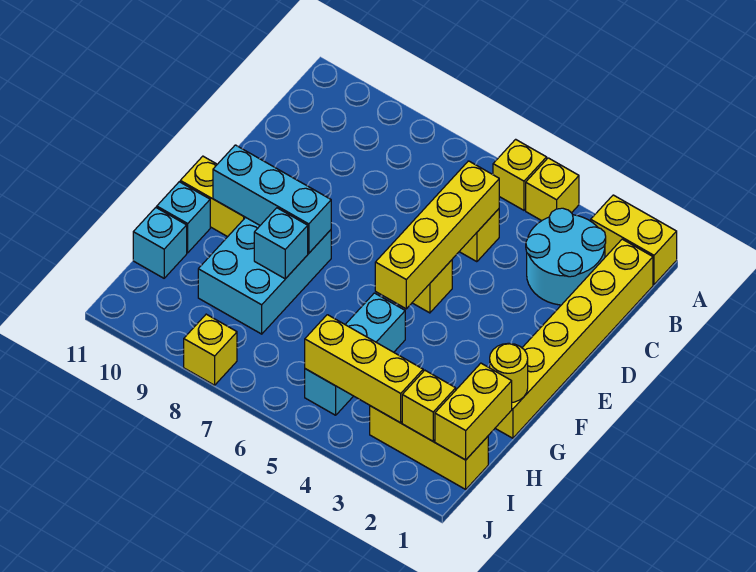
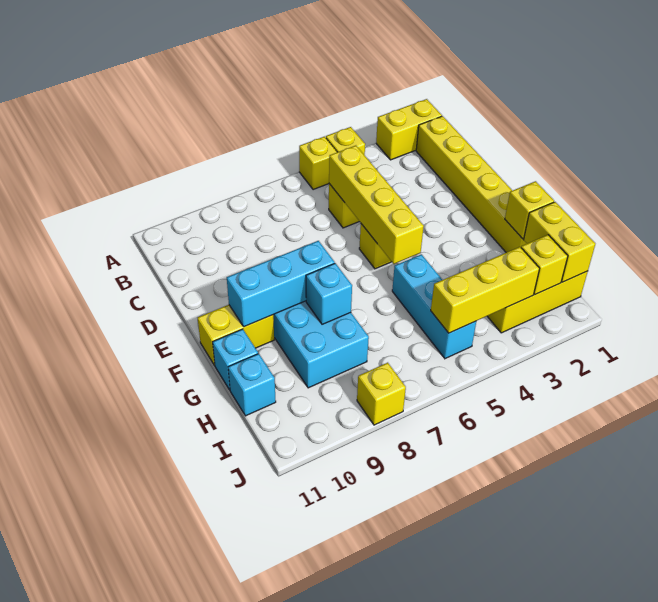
cyan 2x2 round brick [526,208,606,305] -> none
yellow 1x1 round brick [490,343,528,402] -> yellow 1x1 brick [505,181,554,239]

